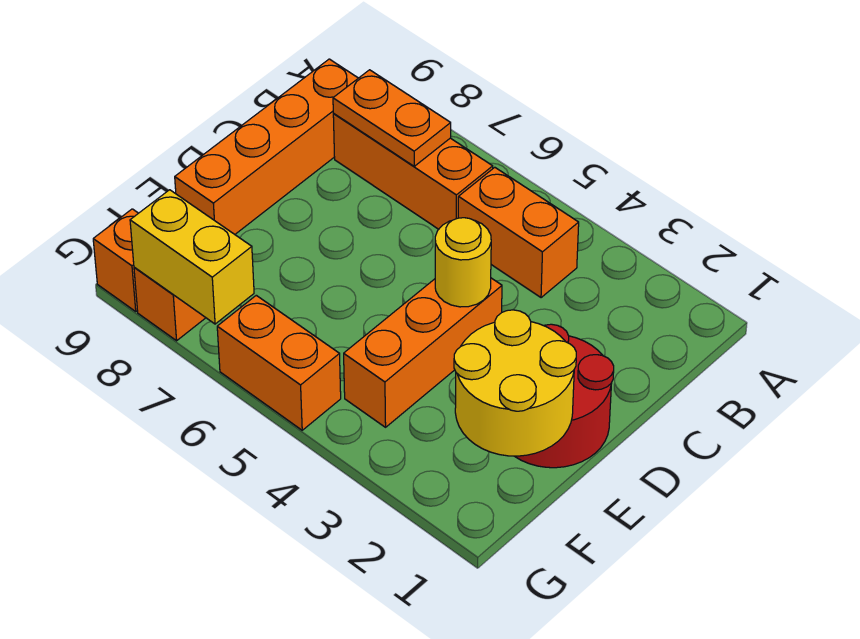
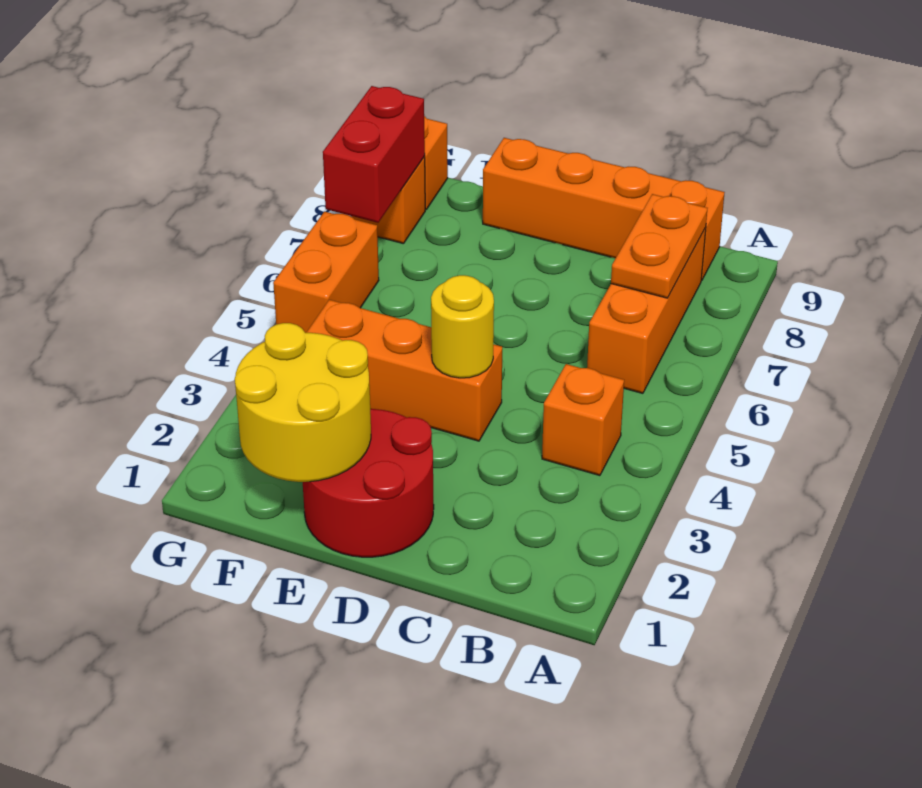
orange 1x2 brick [458,167,579,298] -> orange 1x1 brick [542,364,624,476]
yellow 1x2 brick [130,190,254,324] -> red 1x2 brick [323,86,425,223]

